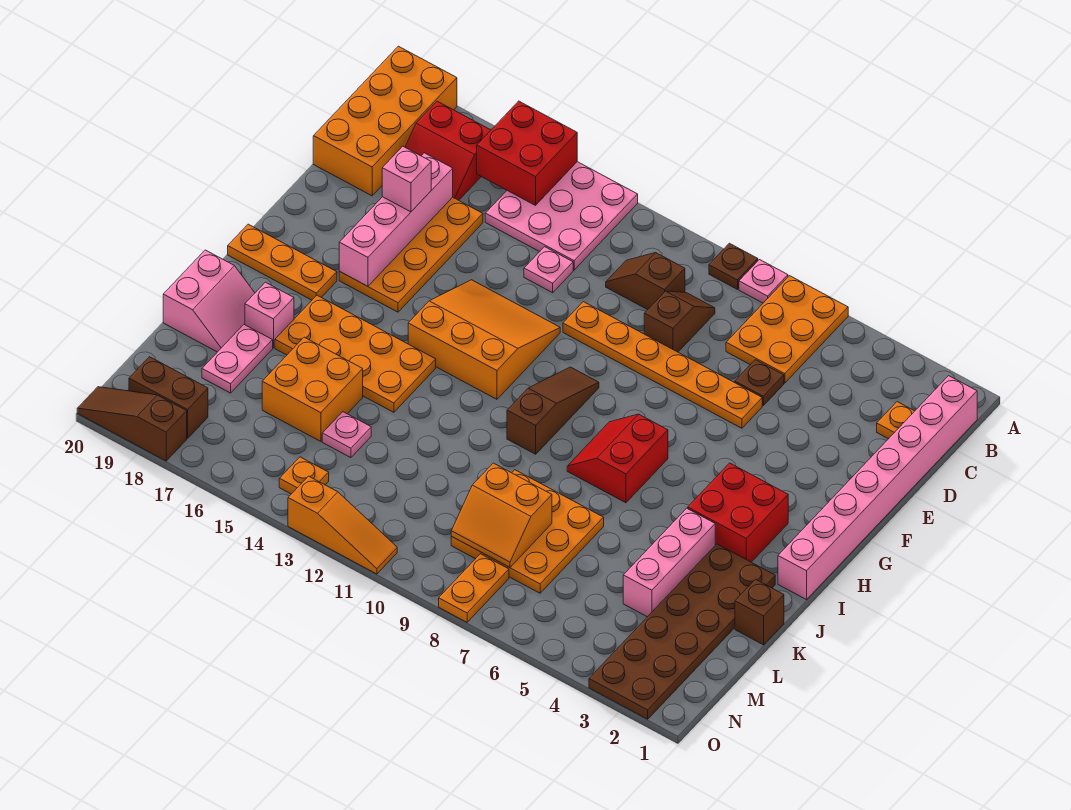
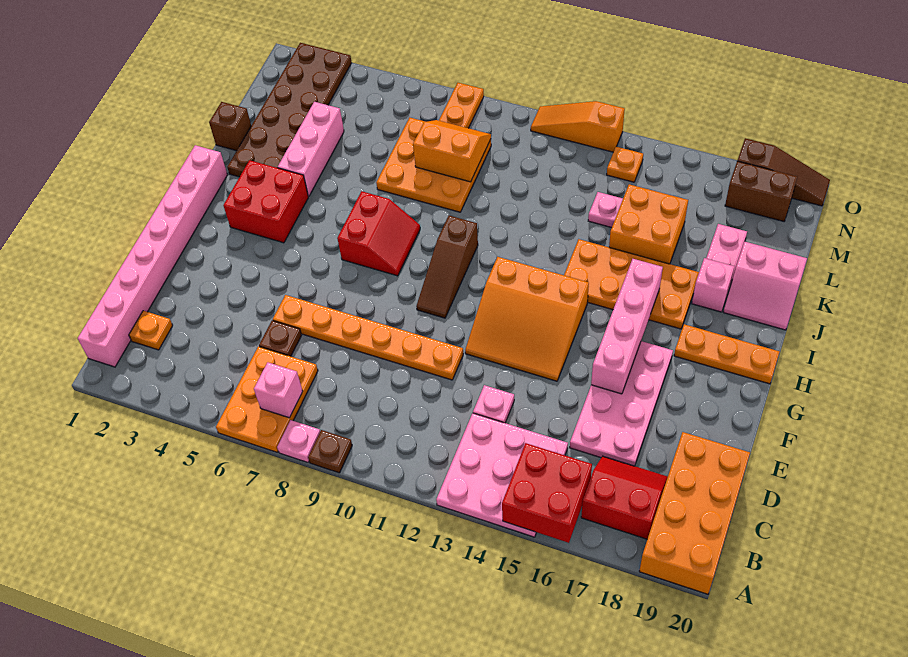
brown 1x2 slope [644,291,715,352] -> none
brown 1x2 slope [606,253,685,310] -> none
orange 2x4 plate [339,197,483,312] -> pink 2x4 plate [570,341,673,466]
pink 1x4 brick [339,153,453,286] -> pink 1x4 brick moved to [591,259,663,394]
pink 1x1 brick [382,146,431,212] -> pink 1x1 brick moved to [254,362,303,418]
pink 2x2 slope [163,250,255,352] -> pink 2x2 slope turned to [724,242,807,330]

